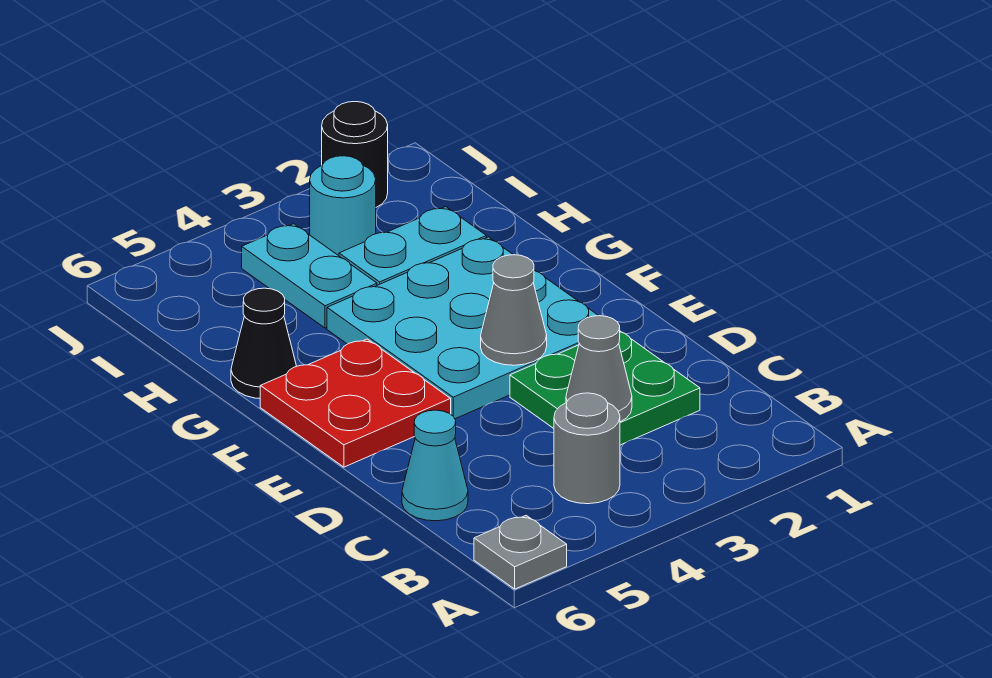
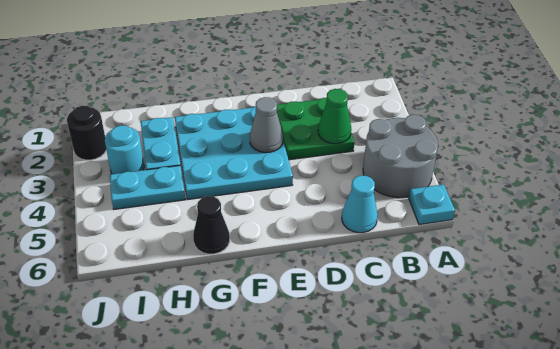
grey 1x1 plate [474,516,567,589] -> cyan 1x1 plate [409,184,455,225]
grey 1x1 round brick [554,393,620,504] -> grey 2x2 round brick [363,115,438,198]
grey 1x1 cone [566,316,632,422] -> green 1x1 cone [318,89,351,144]
red 2x2 plate [260,339,451,467] -> none

